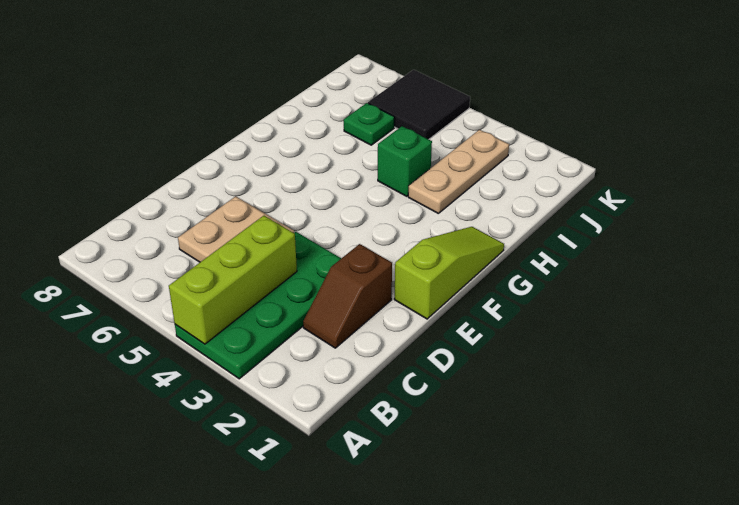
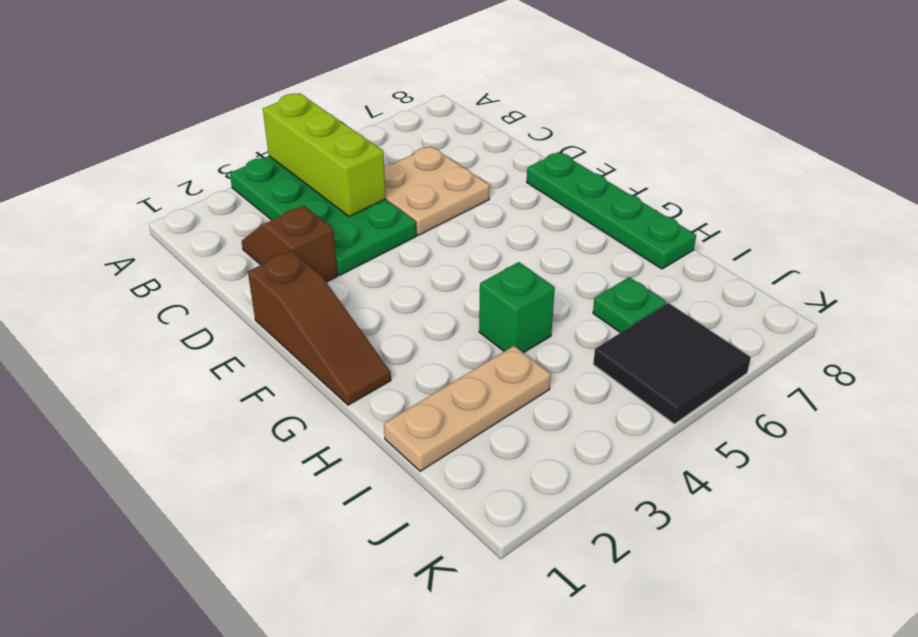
lime 1x3 slope [394,227,504,319] -> brown 1x3 slope [248,251,391,405]
none -> green 1x4 plate [527,152,696,269]
tan 1x3 plate [408,130,509,213] -> tan 1x3 plate turned to [384,346,551,471]

